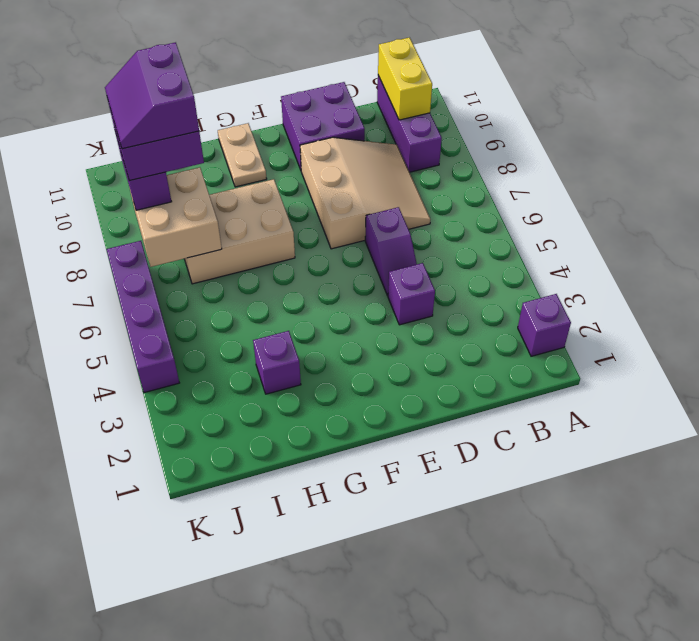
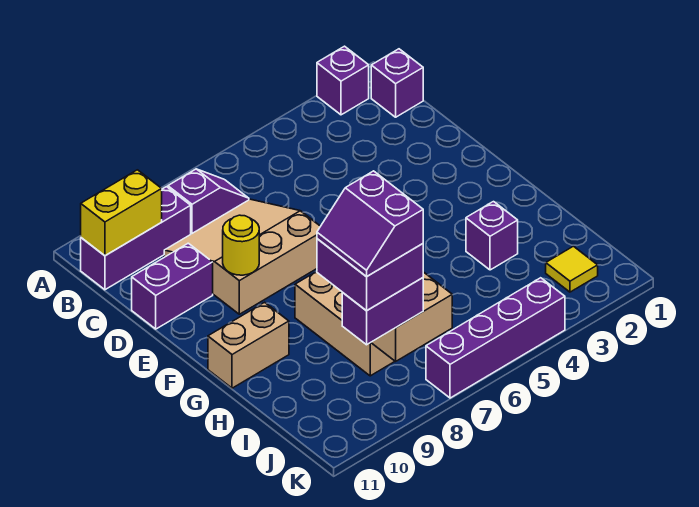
purple 1x1 brick [388,263,435,325] -> purple 1x1 brick moved to [371,49,423,117]
purple 1x2 slope [365,207,417,296] -> purple 1x2 slope moved to [168,169,249,234]
purple 2x2 brick [281,82,365,170] -> purple 1x2 brick [132,243,213,329]
none -> yellow 1x1 round brick [223,215,259,275]
tan 1x2 plate [218,123,267,187] -> tan 1x2 brick [208,302,289,388]
purple 2x2 slope [105,42,199,149] -> purple 2x2 slope turned to [317,171,423,277]
none -> yellow 1x1 tile [546,246,598,292]

